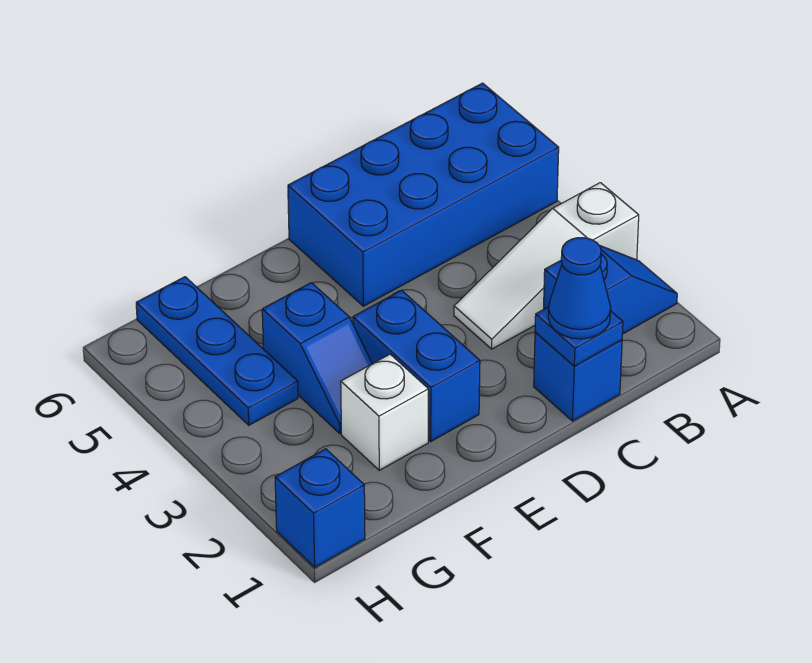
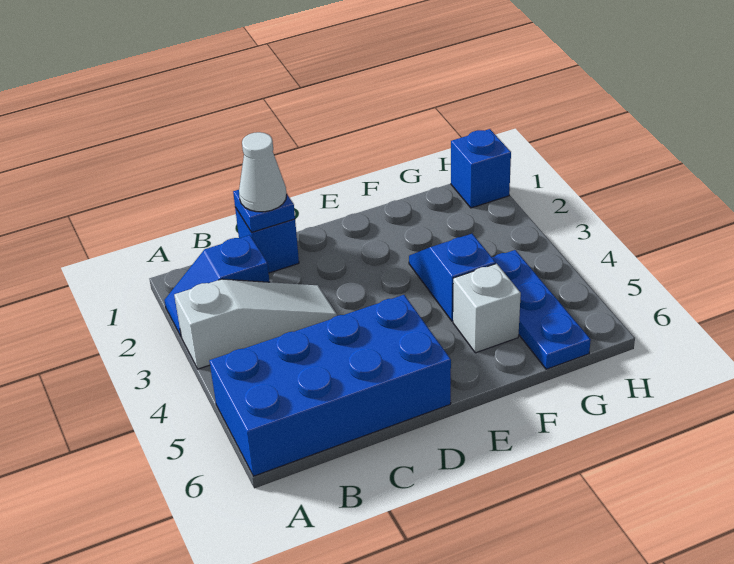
blue 1x1 cone [548,238,611,339] -> white 1x1 cone [239,132,287,212]
blue 1x2 brick [353,290,480,441] -> none
white 1x1 brick [341,354,428,470] -> white 1x1 brick moved to [453,264,521,353]

